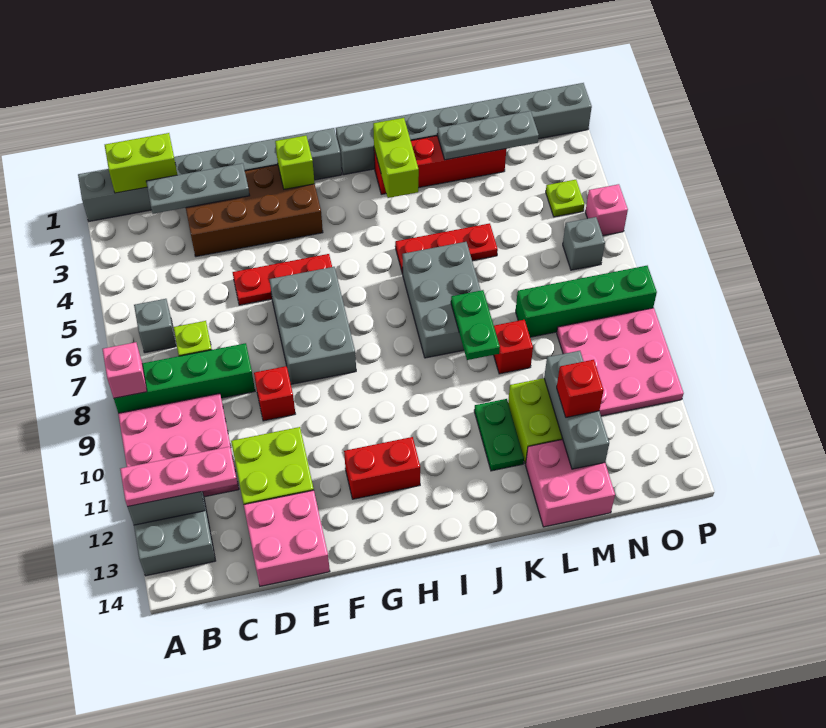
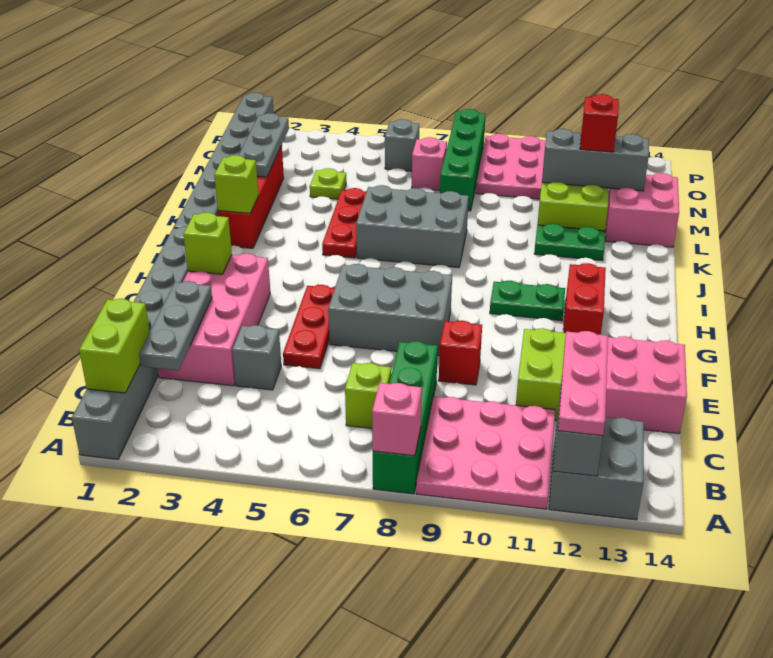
grey 1x1 brick [134,299,176,353] -> grey 1x1 brick moved to [232,325,281,390]
brown 2x4 brick [186,165,323,257] -> pink 2x4 brick [158,254,270,386]
lime 1x2 brick [373,118,419,198] -> lime 1x1 brick [214,155,258,213]
green 1x2 plate [451,290,500,360] -> green 1x2 plate moved to [490,281,565,321]
red 1x1 brick [494,320,533,374] -> none
lime 1x1 plate [546,180,584,217] -> lime 1x1 plate moved to [310,168,346,199]
pink 1x1 brick [585,184,628,236] -> pink 1x1 brick moved to [412,137,447,191]

